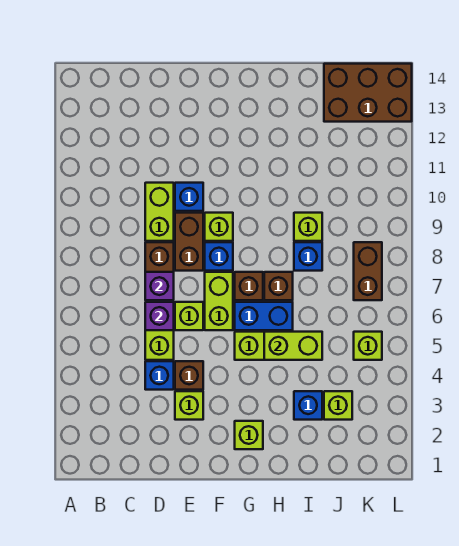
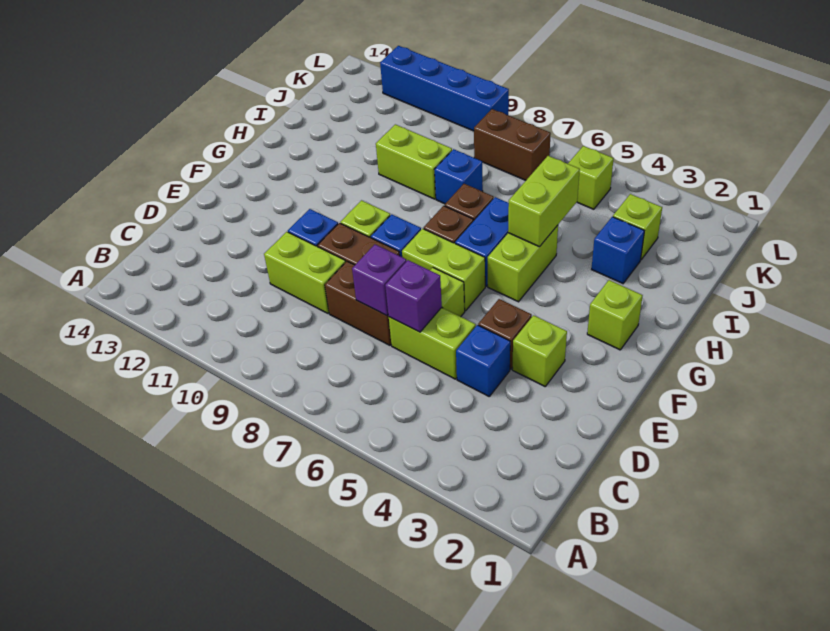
lime 1x1 brick [294,213,322,241] -> lime 1x2 brick [376,124,452,199]
brown 2x3 brick [324,64,412,122] -> none
none -> blue 1x4 brick [380,46,509,131]

